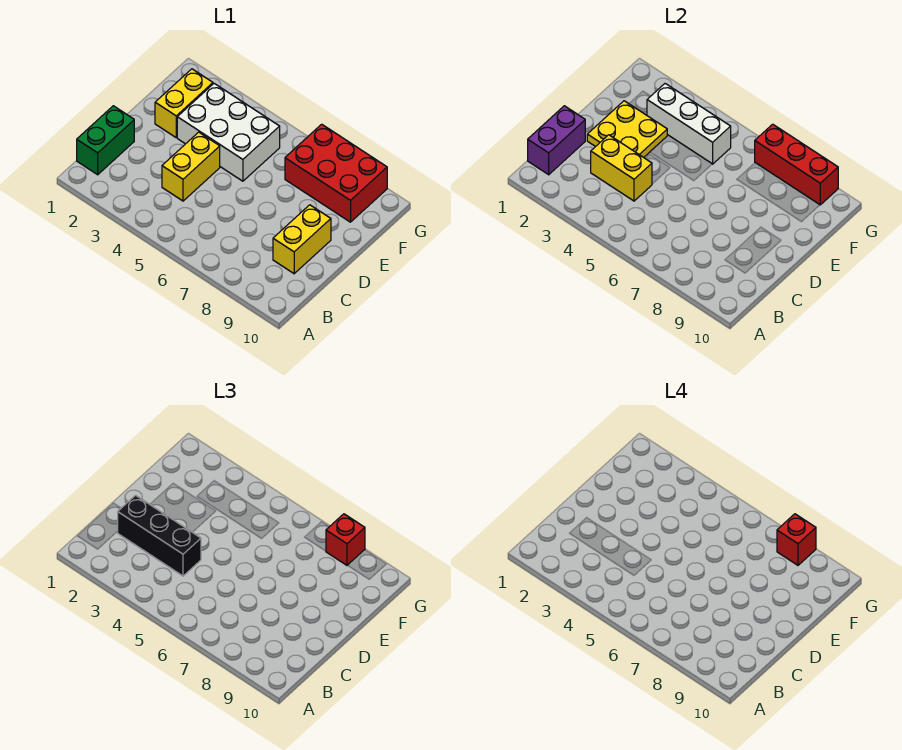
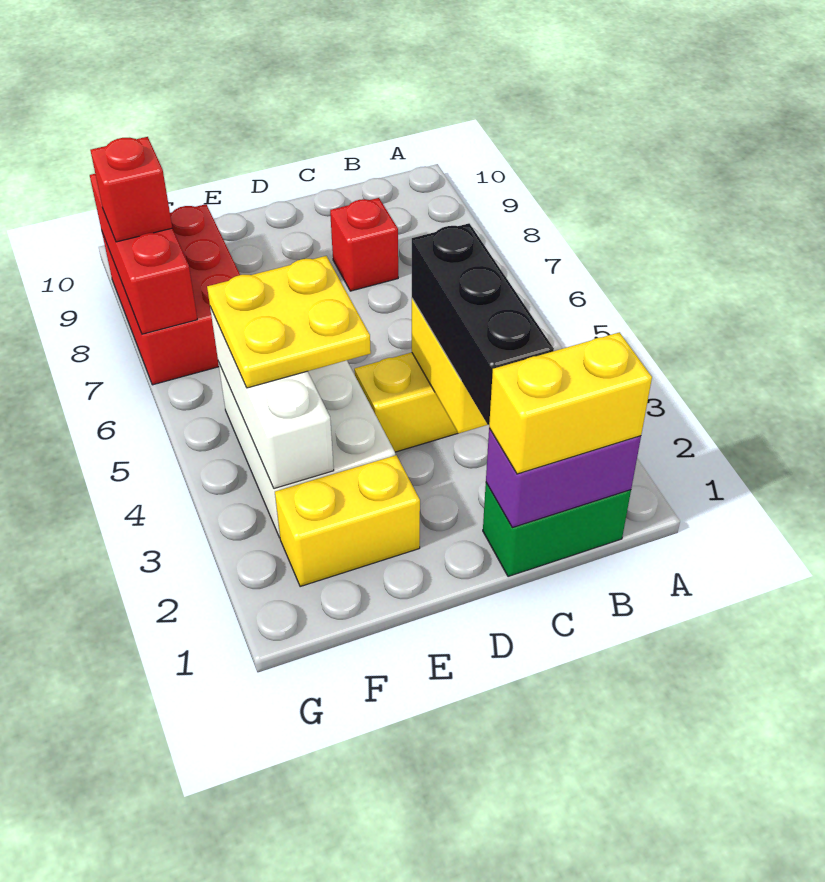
yellow 1x2 brick [273,205,331,274] -> yellow 1x2 brick moved to [489,332,652,474]
yellow 2x2 plate [587,101,667,157] -> yellow 2x2 plate moved to [207,256,371,388]
red 1x1 brick [777,514,816,565] -> red 1x1 brick moved to [330,198,398,291]

